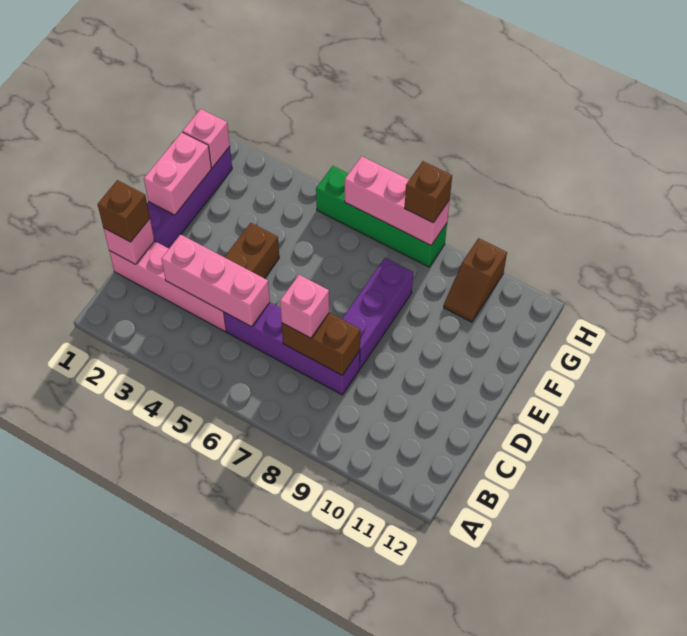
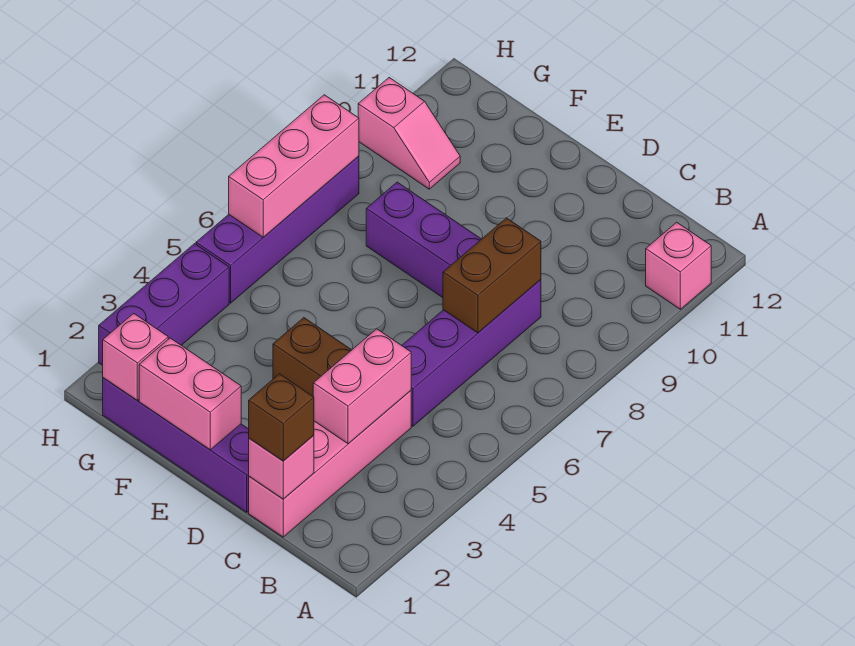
pink 1x3 brick [161,235,270,327] -> pink 1x2 brick [313,329,411,444]
pink 1x1 brick [280,275,329,338] -> pink 1x1 brick moved to [646,222,711,309]
brown 1x2 slope [444,238,507,322] -> pink 1x2 slope [358,78,460,189]
none -> purple 1x3 brick [99,244,229,365]
green 1x4 brick [316,166,447,267] -> purple 1x4 brick [196,156,359,303]
brown 1x1 brick [405,161,452,223] -> none

